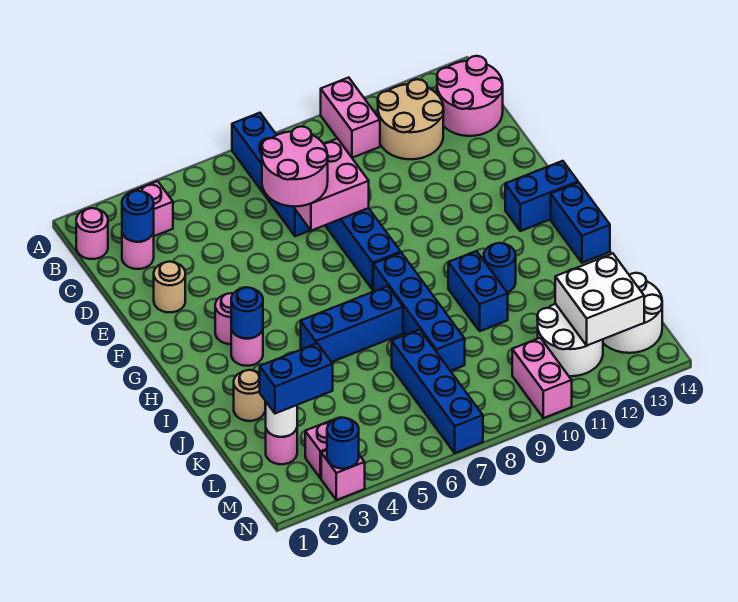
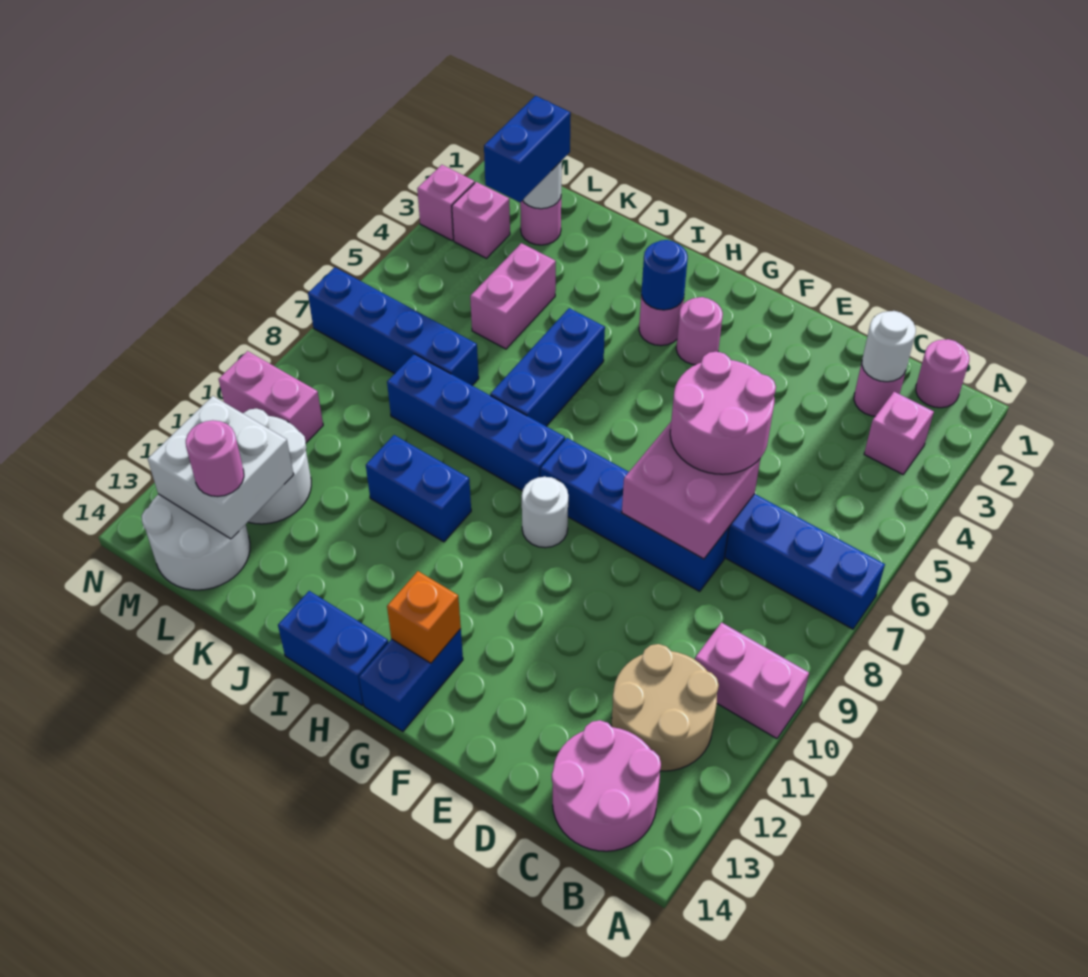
blue 1x1 round brick [122,191,154,242] -> white 1x1 round brick [862,311,916,382]
tan 1x1 round brick [154,262,185,312] -> none
none -> white 1x1 round brick [522,477,568,548]
none -> orange 1x1 brick [387,571,461,663]
blue 1x1 round brick [484,243,516,292] -> none
tan 1x1 round brick [234,370,265,421] -> none
none -> pink 1x2 brick [470,243,556,349]
none -> pink 1x1 round brick [186,420,244,497]
blue 1x1 round brick [327,418,359,469] -> none

